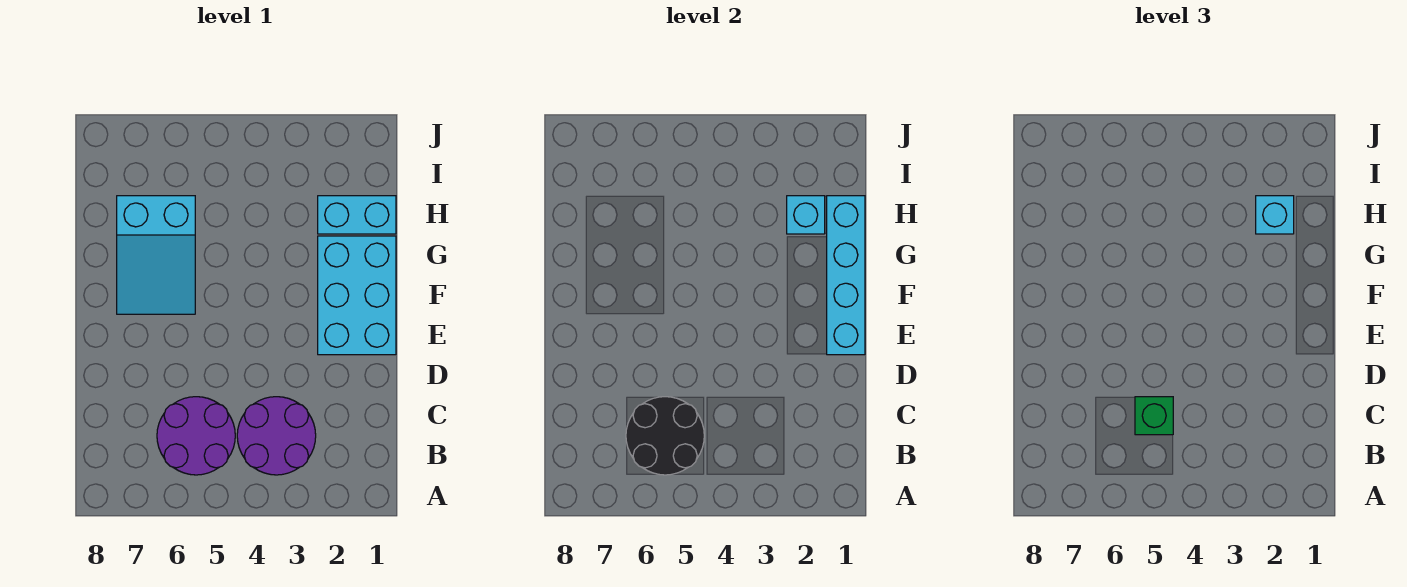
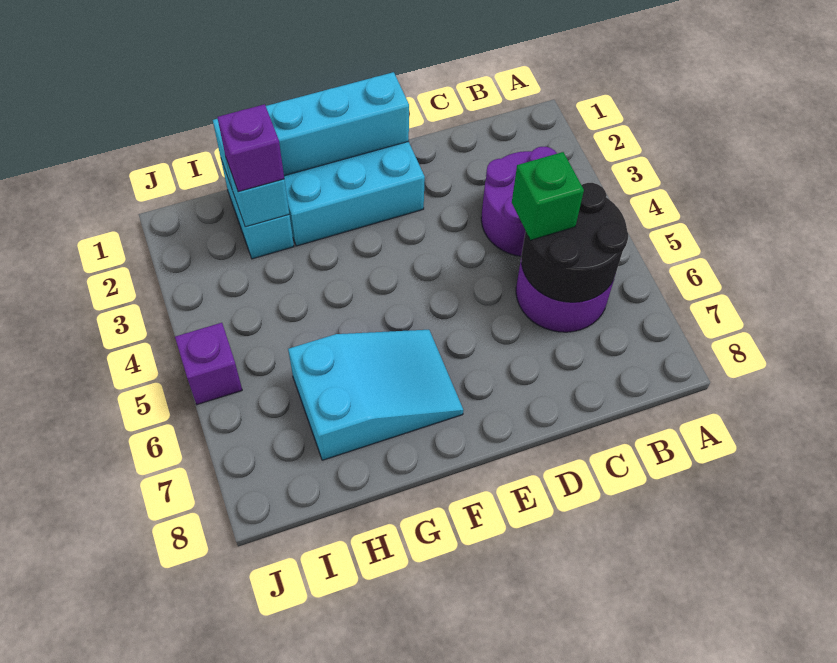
cyan 1x1 brick [1256,196,1294,234] -> purple 1x1 brick [217,104,284,192]
none -> purple 1x1 brick [175,323,242,405]

